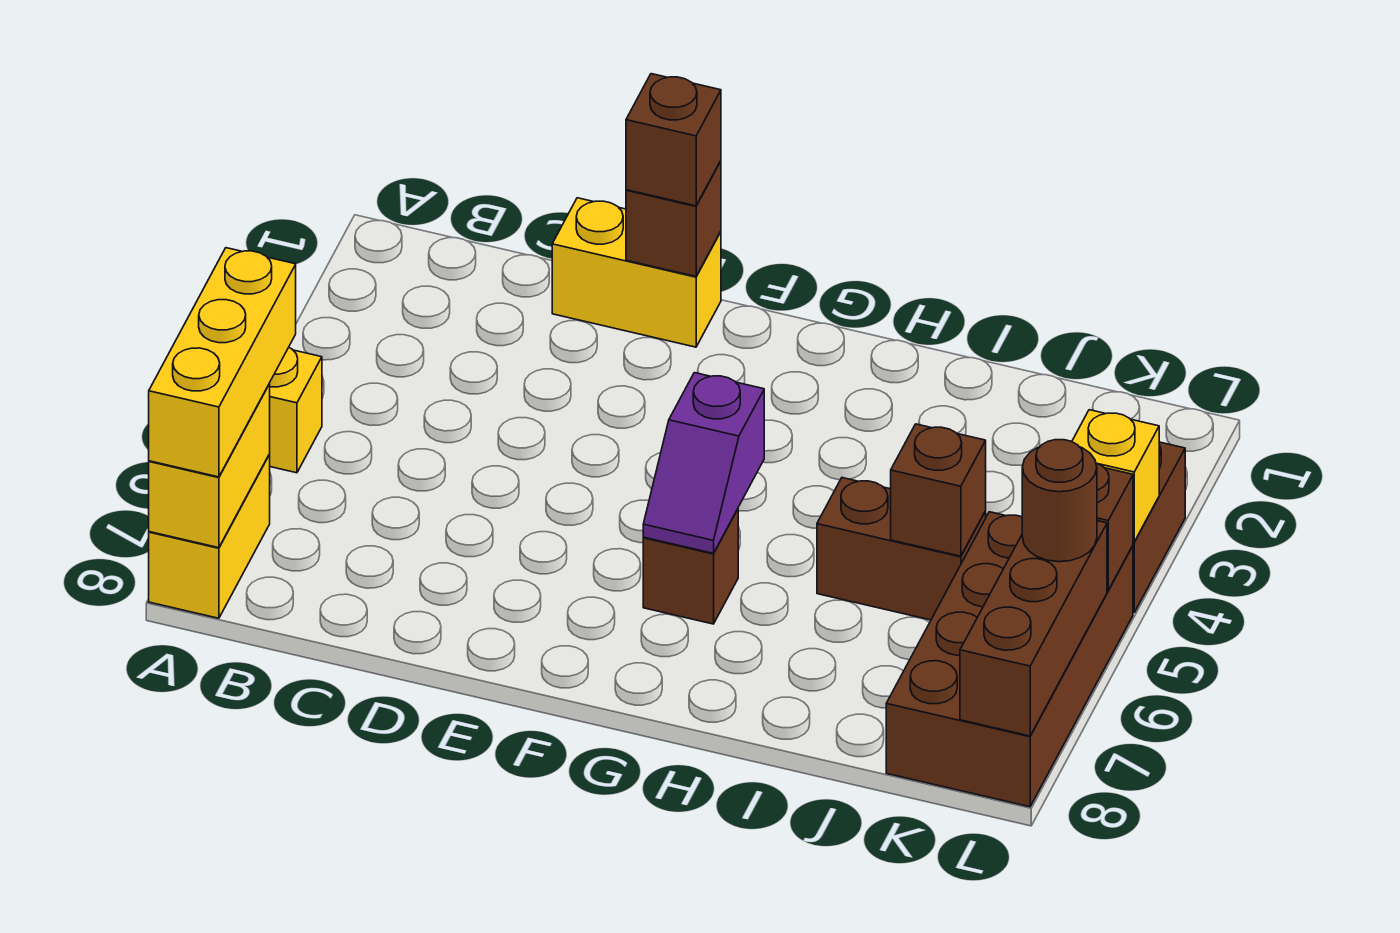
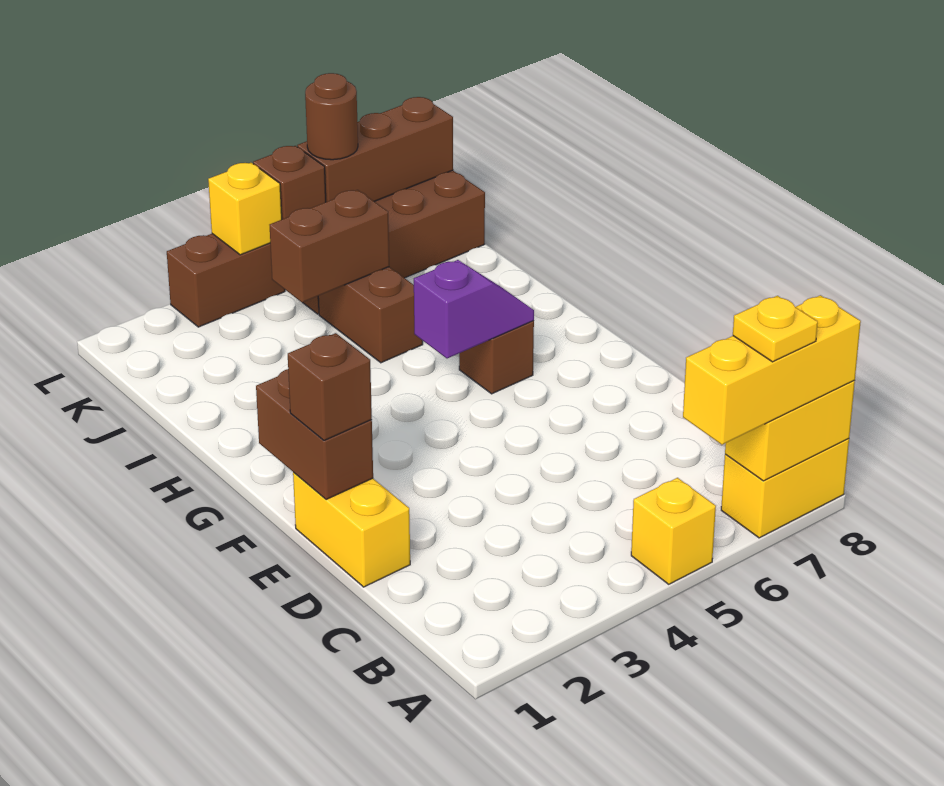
none -> yellow 1x1 plate [733,296,818,362]
brown 1x1 brick [626,161,721,276] -> brown 1x2 brick [256,369,373,499]
brown 1x1 brick [891,424,986,556] -> brown 1x2 brick [270,190,389,303]

